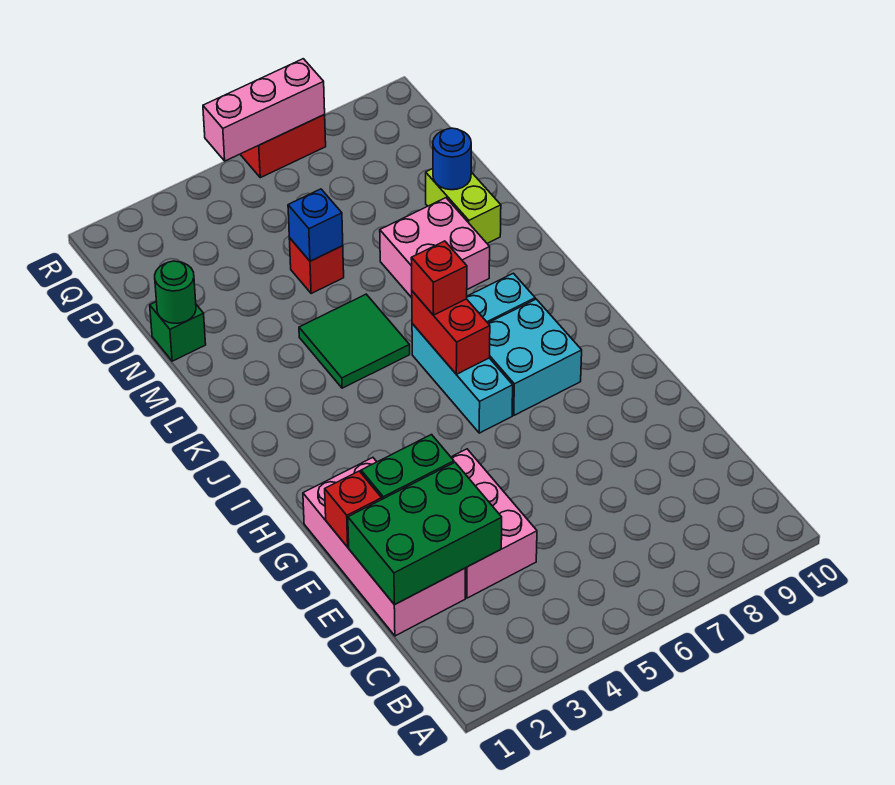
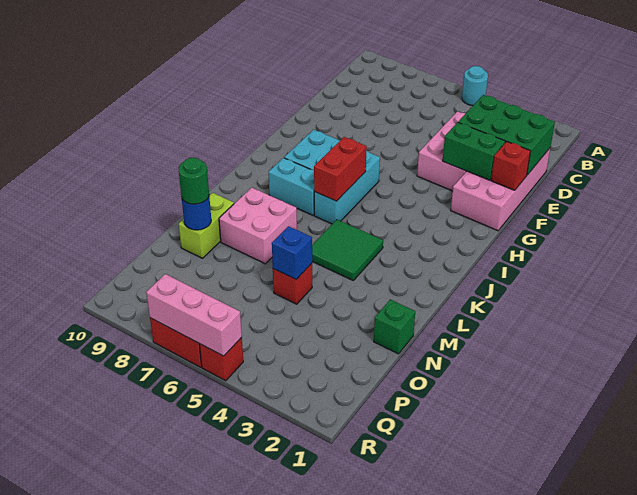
none -> cyan 1x1 round brick [462,66,488,106]
red 1x1 brick [411,241,467,315] -> red 1x1 brick moved to [199,337,243,381]
green 1x1 round brick [155,261,196,323] -> green 1x1 round brick moved to [178,158,209,204]

